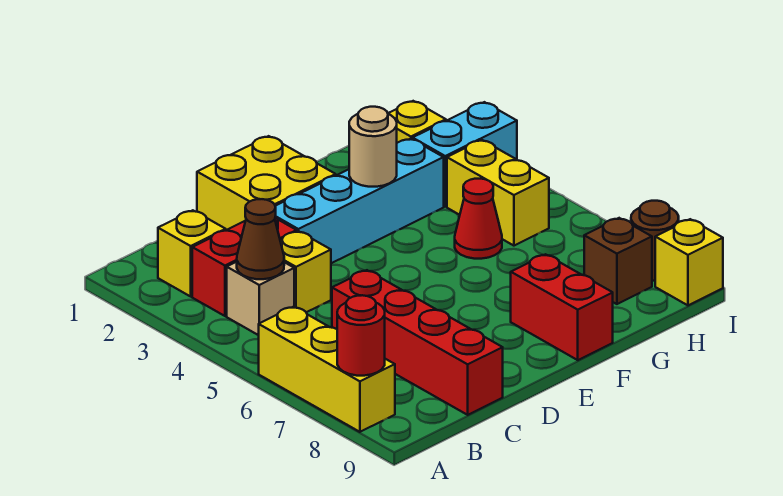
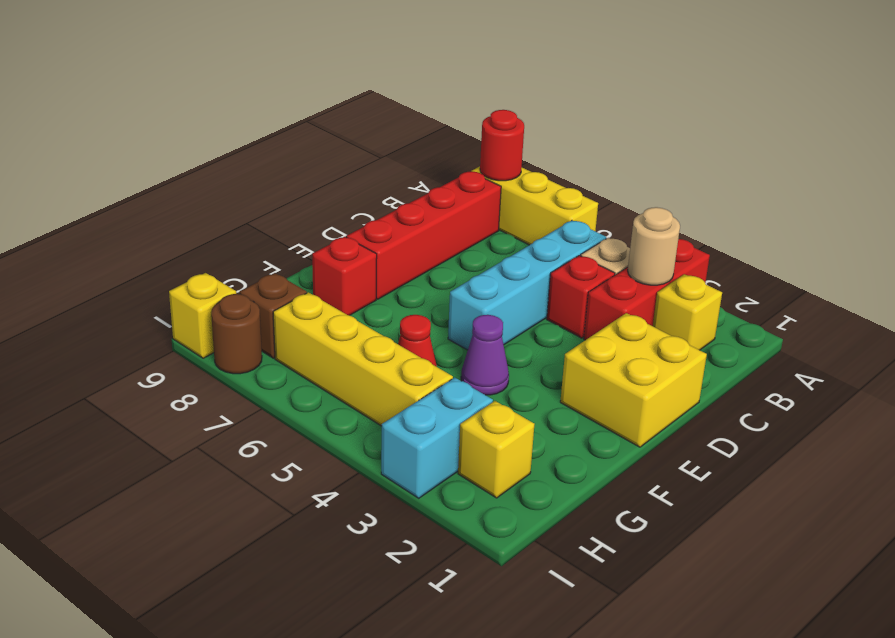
red 1x2 brick [192,216,297,316] -> red 1x3 brick [584,239,710,340]
brown 1x1 cone [237,199,284,279] -> none
yellow 1x1 brick [280,231,331,312] -> red 1x1 brick [547,255,615,338]
red 1x4 brick [332,270,503,415] -> red 1x4 brick turned to [346,171,501,299]
cyan 1x4 brick [275,139,444,263] -> cyan 1x4 brick moved to [448,220,606,350]
tan 1x1 round brick [349,107,397,187] -> tan 1x1 round brick moved to [628,207,680,285]
none -> purple 1x1 cone [461,315,509,395]
red 1x2 brick [511,254,613,360] -> red 1x1 brick [312,237,377,315]
yellow 1x2 brick [447,140,549,246] -> yellow 1x4 brick [273,292,453,426]

